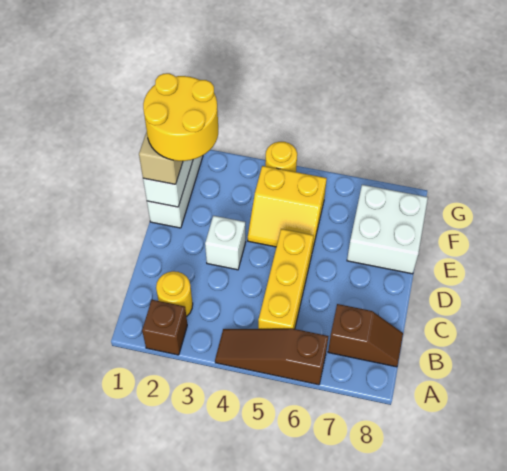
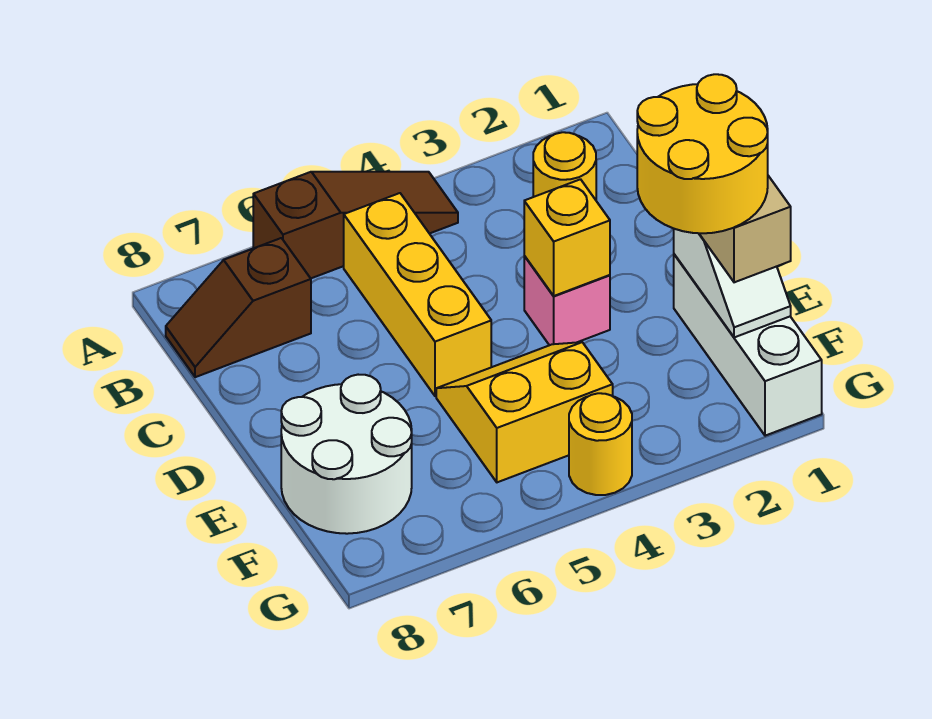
brown 1x1 brick [142,300,187,355] -> none
white 1x1 brick [205,216,246,270] -> pink 1x1 brick [524,256,610,345]
none -> yellow 1x1 brick [524,179,610,296]
white 2x2 brick [347,185,428,274] -> white 2x2 round brick [281,375,412,534]

